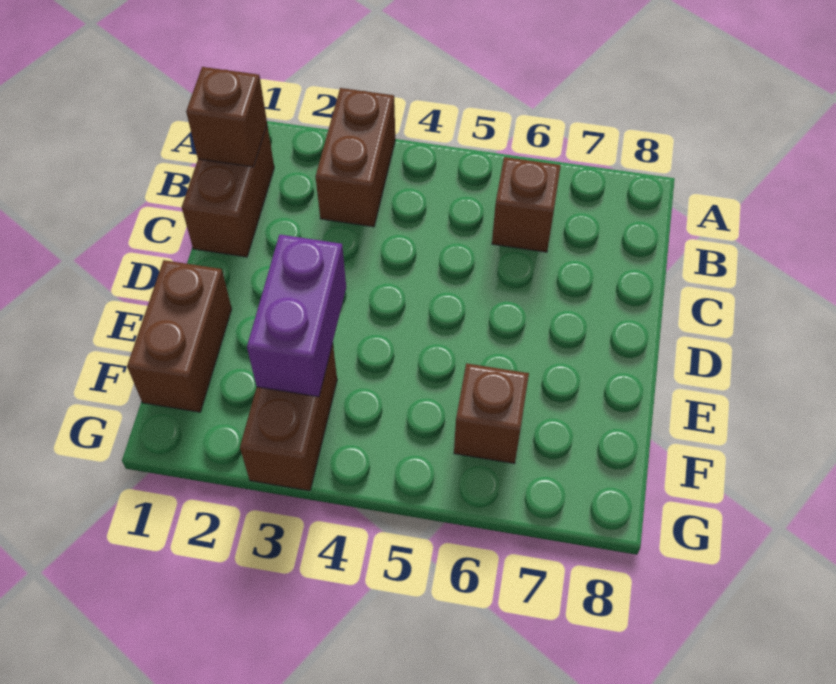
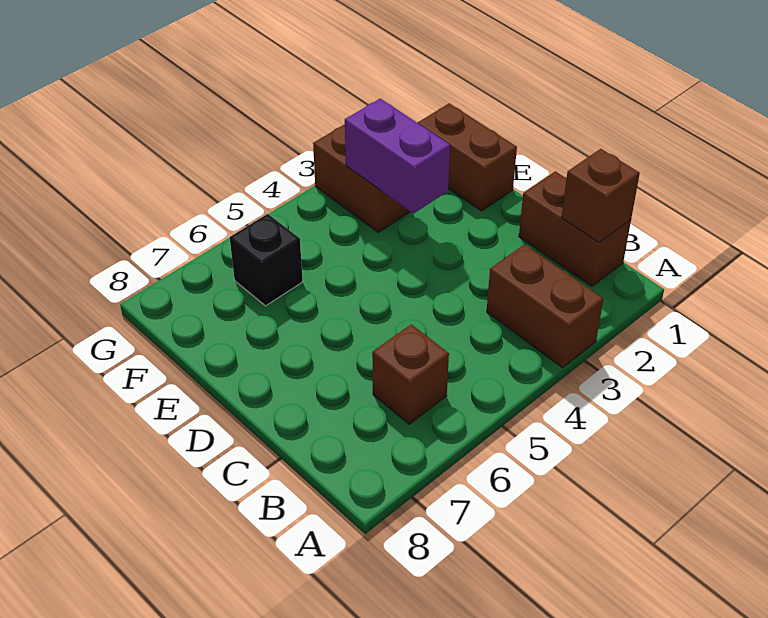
brown 1x1 brick [454,363,529,464] -> black 1x1 brick [230,214,303,306]

